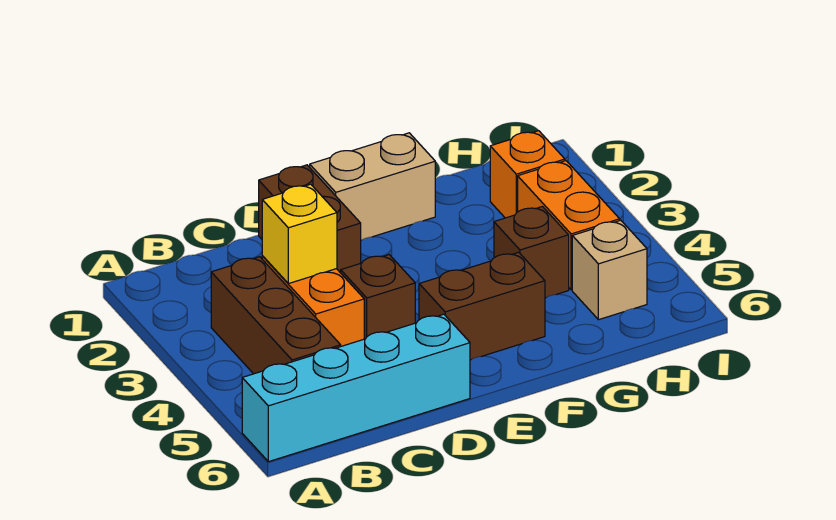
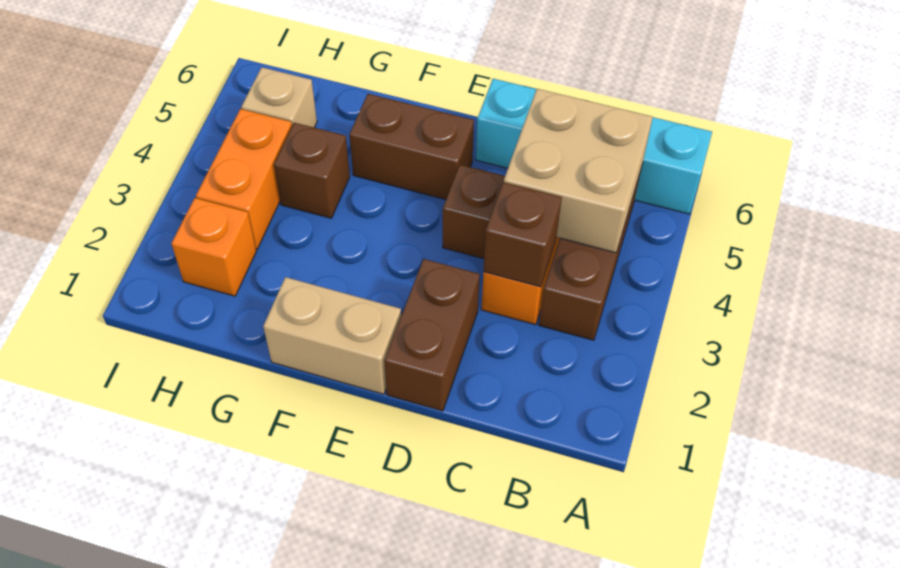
none -> tan 2x2 brick [504,89,653,253]
yellow 1x1 brick [262,184,337,284] -> brown 1x1 brick [484,182,562,287]

